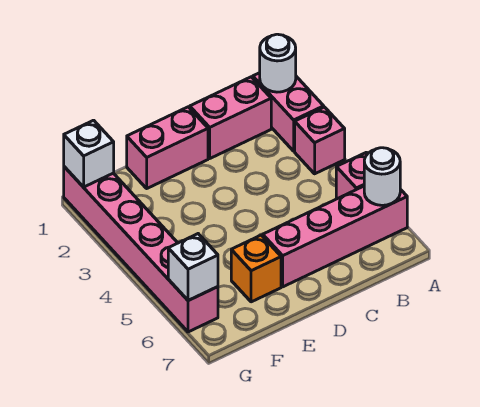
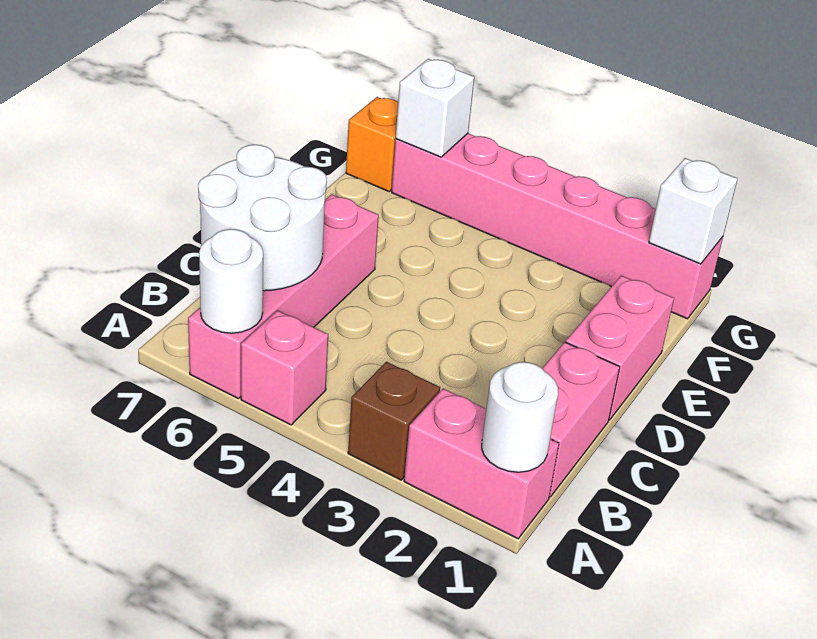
pink 1x1 brick [295,107,345,174] -> brown 1x1 brick [348,362,440,480]
none -> white 2x2 round brick [198,145,327,291]
orange 1x1 brick [231,235,281,302] -> orange 1x1 brick moved to [346,97,398,191]

